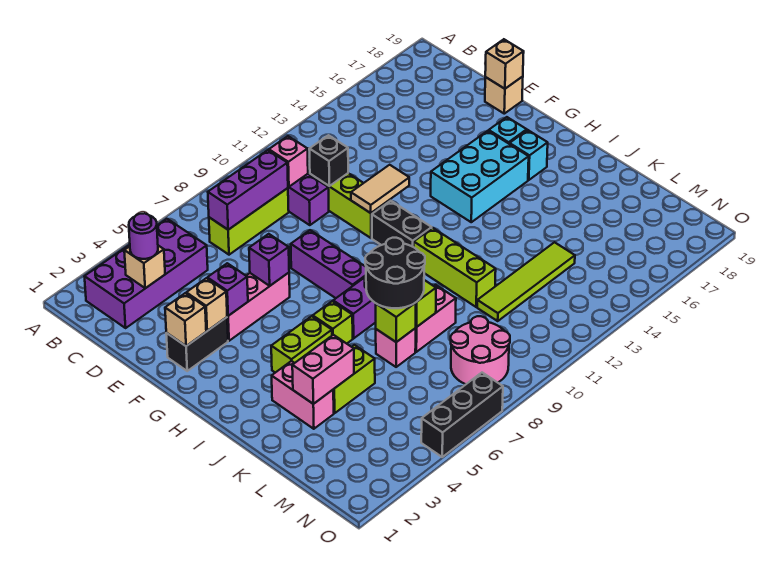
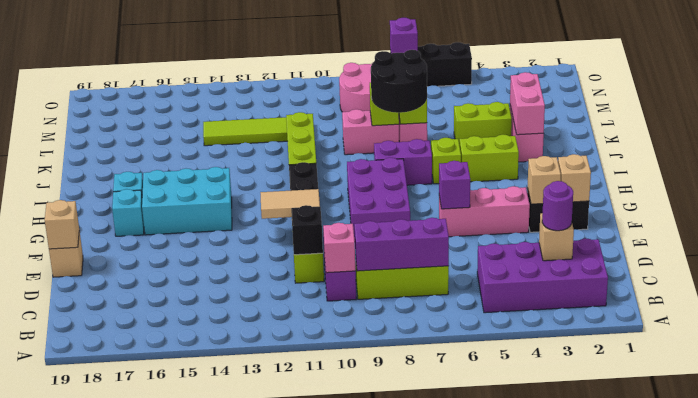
purple 1x1 brick [207,263,248,316] -> purple 1x1 brick moved to [390,18,418,53]
purple 1x3 brick [291,230,366,298] -> purple 2x3 brick [347,158,410,241]
pink 1x2 brick [292,335,354,404] -> pink 1x2 brick turned to [510,72,545,135]

